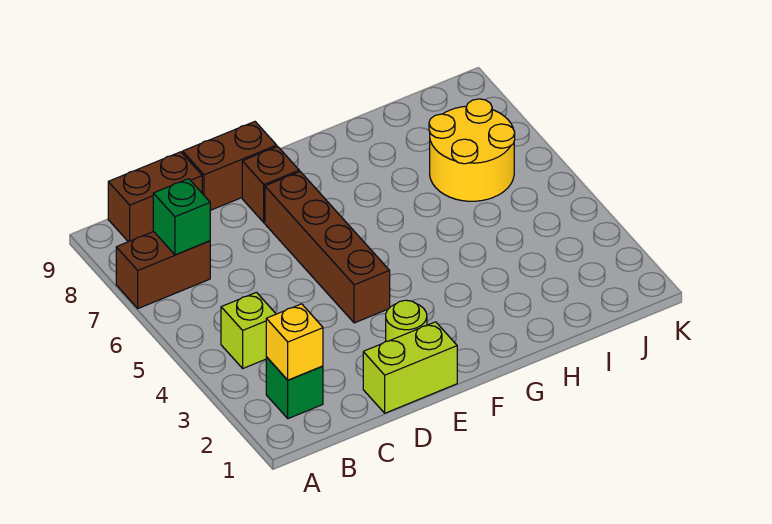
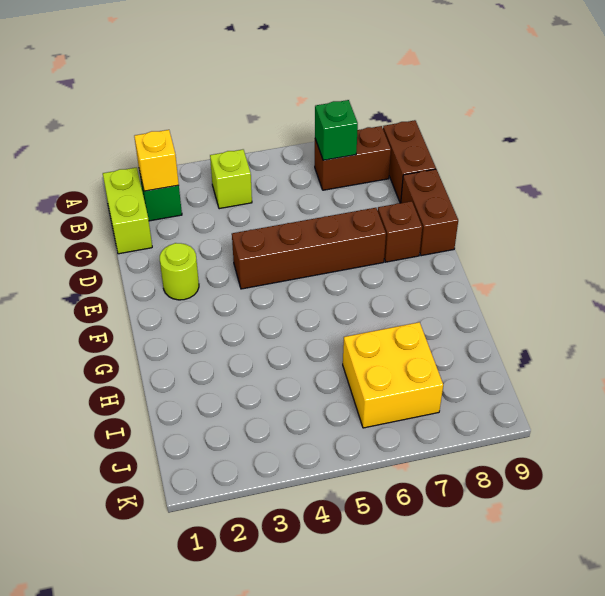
brown 1x2 brick [116,232,210,308] -> brown 1x2 brick turned to [315,126,391,190]
lime 1x2 brick [363,322,457,413] -> lime 1x2 brick moved to [103,167,152,254]
yellow 2x2 round brick [429,99,515,201] -> yellow 2x2 brick [343,322,443,428]

